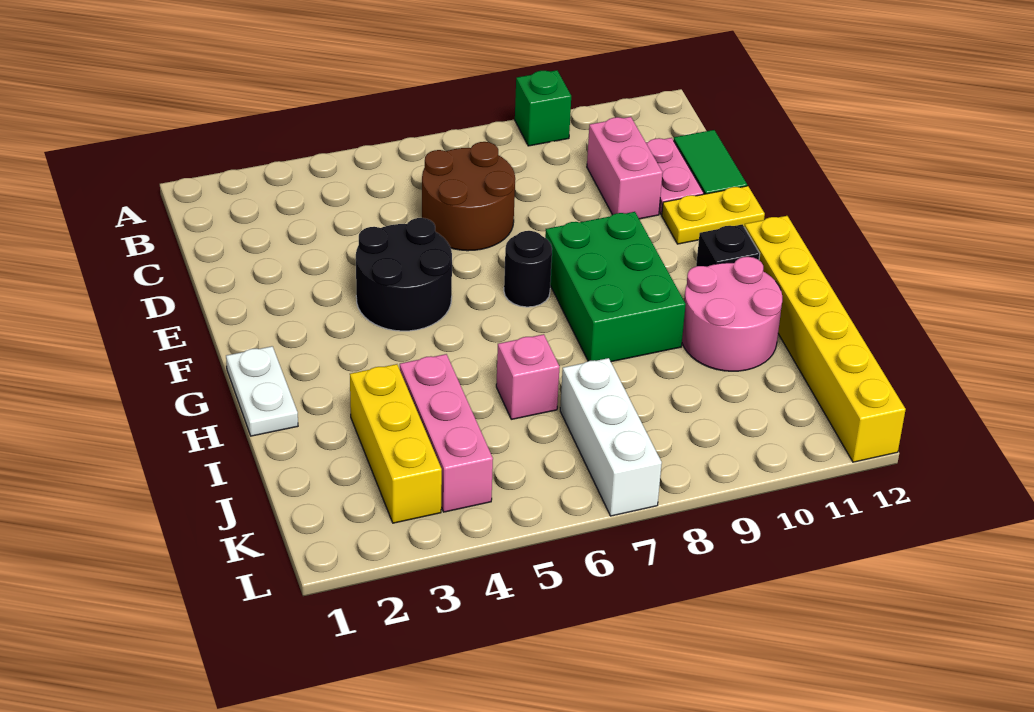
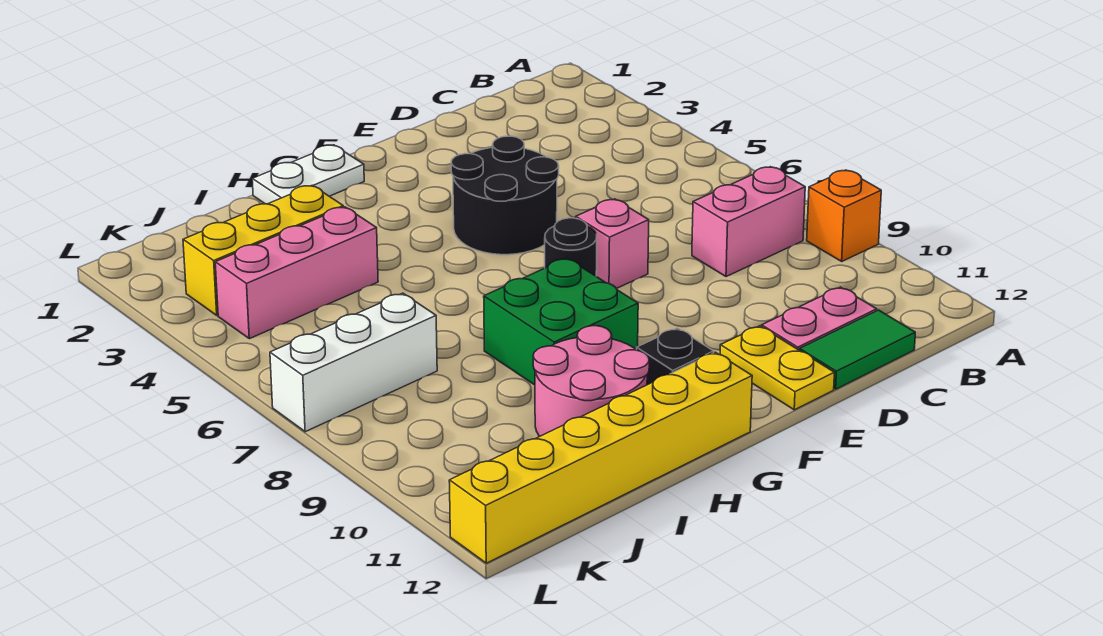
green 1x1 brick [515,70,571,146] -> orange 1x1 brick [807,170,881,261]
brown 2x2 round brick [422,142,515,251] -> none
pink 1x2 brick [587,117,663,219] -> pink 1x2 brick moved to [692,167,805,277]
green 2x3 brick [545,212,686,362] -> green 2x2 brick [484,258,638,385]
pink 1x1 brick [496,334,560,419] -> pink 1x1 brick moved to [576,199,649,288]

